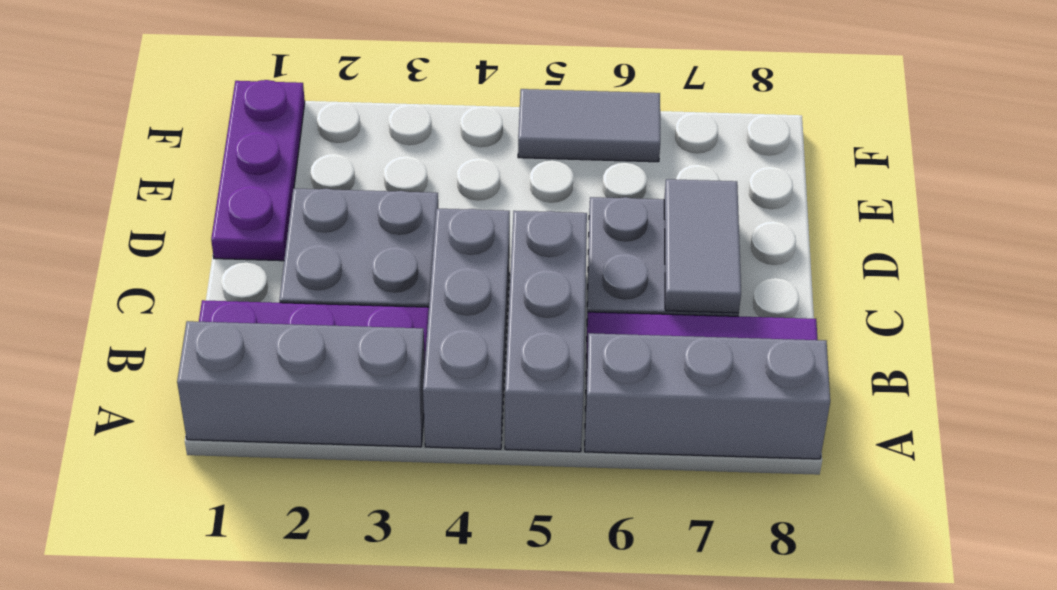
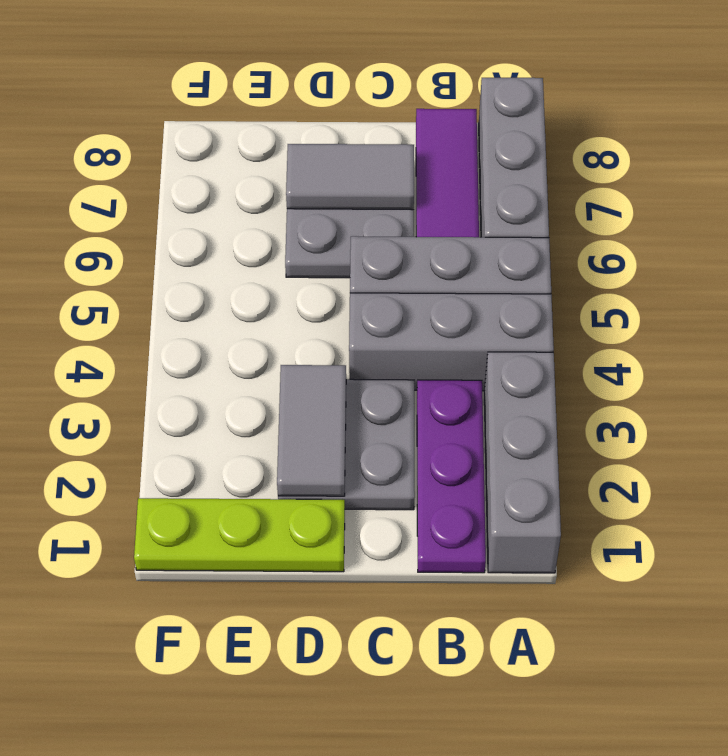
purple 1x3 plate [211,80,305,261] -> lime 1x3 plate [134,498,345,572]
grey 1x2 tile [518,89,660,162] -> grey 1x2 tile moved to [277,365,346,496]

